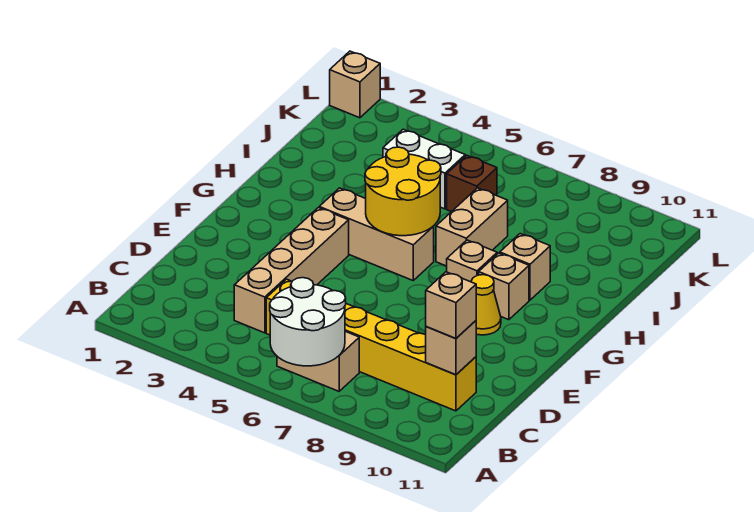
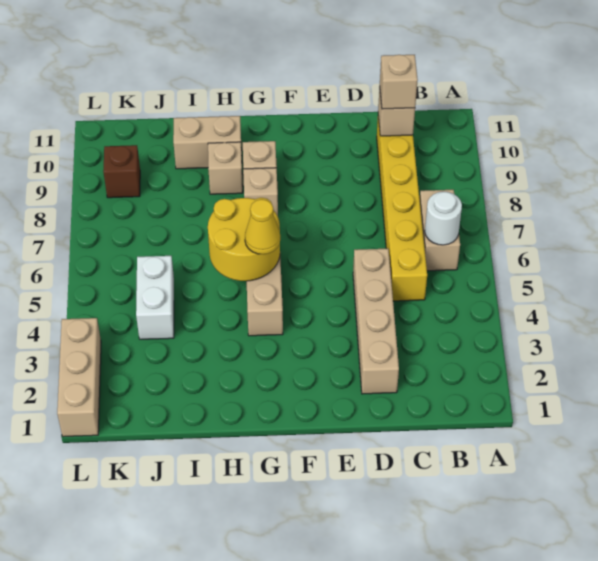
white 2x2 round brick [270,278,346,366] -> white 1x1 round brick [425,191,462,245]
tan 1x4 brick [234,208,349,333] -> tan 1x4 brick turned to [353,249,399,394]
yellow 1x1 cone [471,275,501,335] -> yellow 1x1 cone moved to [245,199,280,254]
tan 1x2 brick [436,188,508,266] -> tan 1x2 brick moved to [173,116,242,169]
brown 1x1 brick [447,155,497,212] -> brown 1x1 brick moved to [103,145,140,198]
tan 1x1 brick [330,51,380,118] -> tan 1x3 brick [57,318,101,437]

